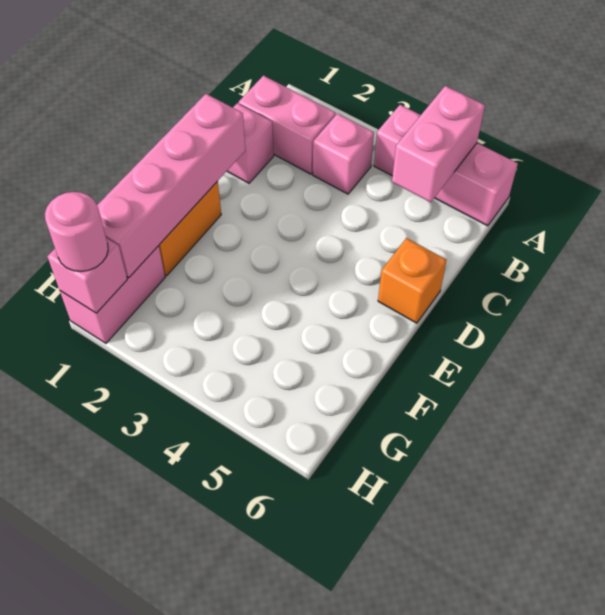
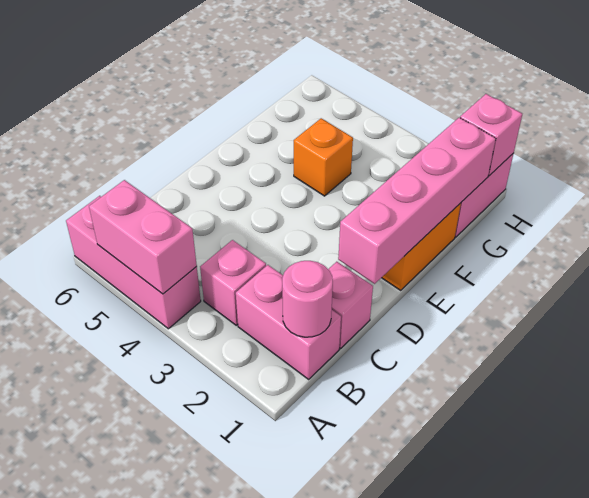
pink 1x2 brick [392,86,485,202] -> pink 1x2 brick turned to [89,180,197,294]
orange 1x1 brick [378,238,447,323] -> orange 1x1 brick moved to [294,118,353,196]
pink 1x1 round brick [45,192,108,272] -> pink 1x1 round brick moved to [282,261,333,337]

